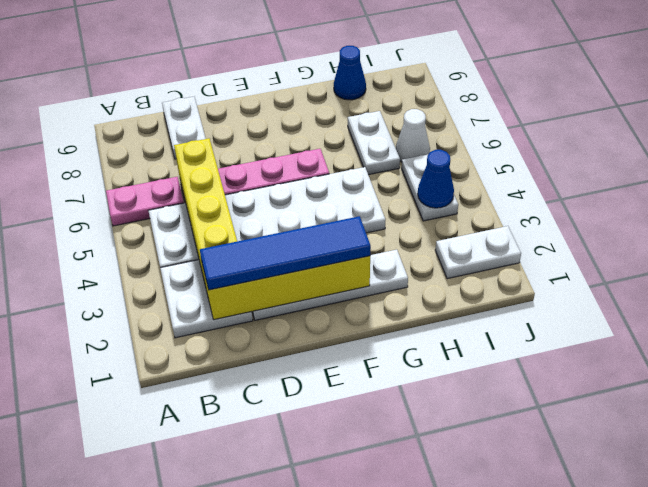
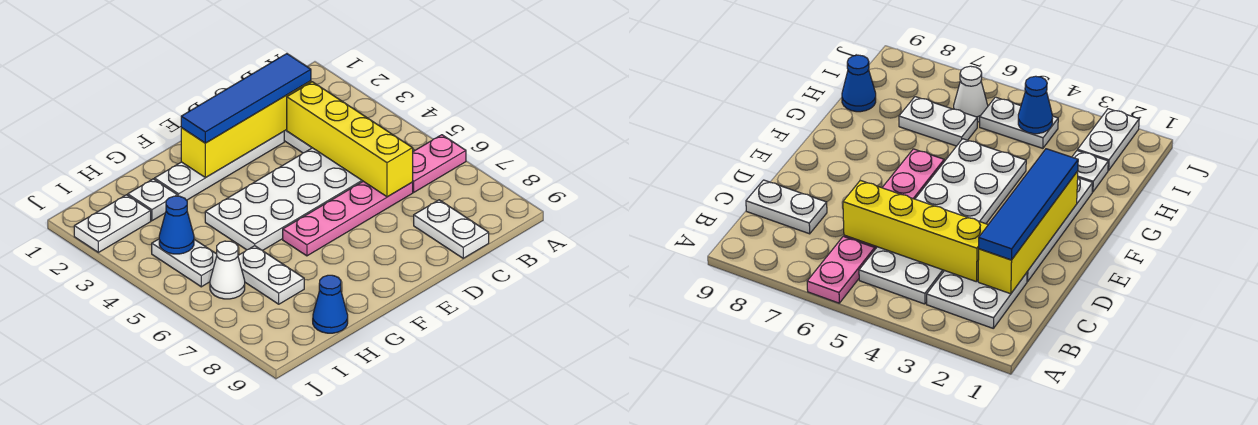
none -> white 1x1 plate [128,179,177,221]

